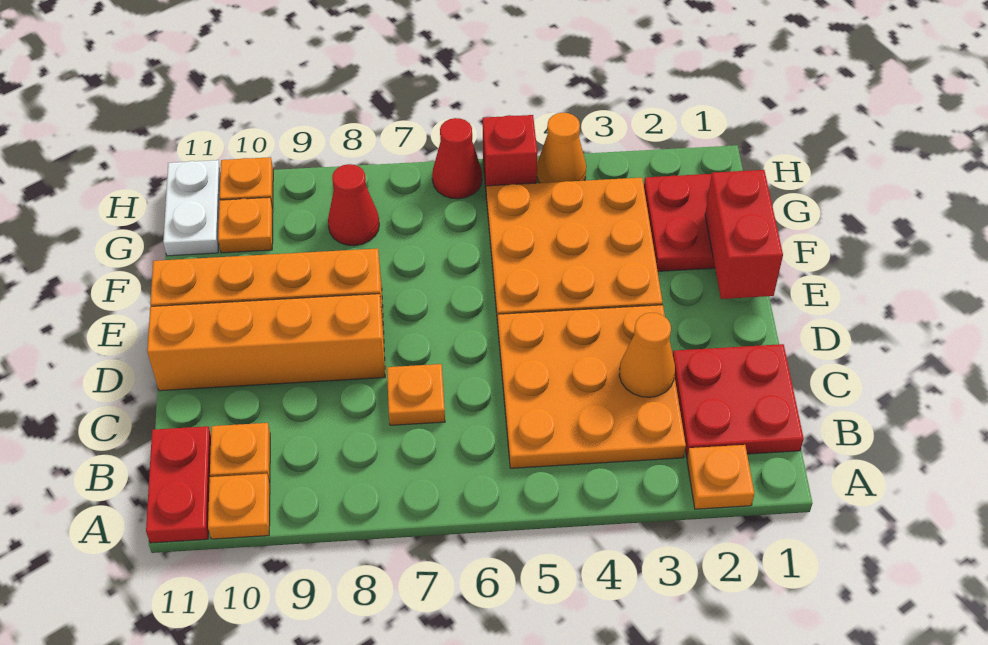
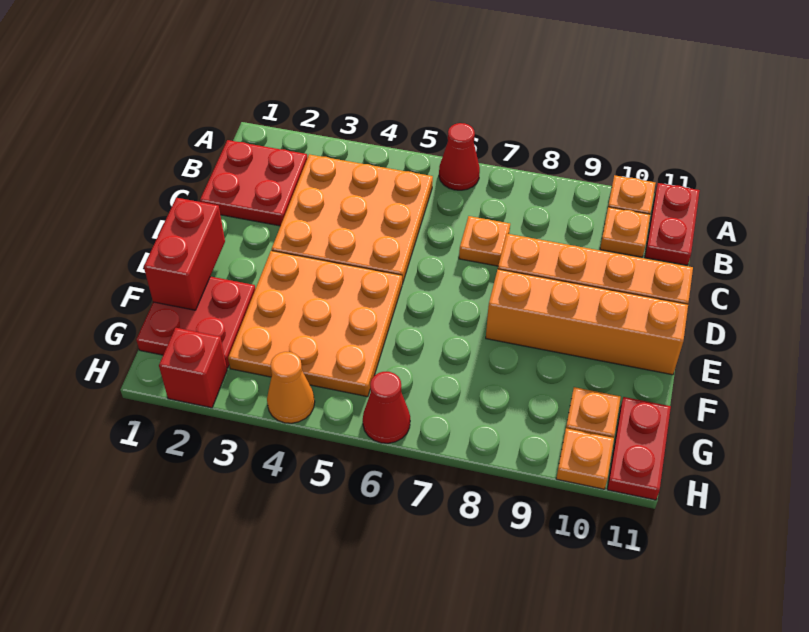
orange 1x1 plate [687,445,754,509] -> none
orange 1x1 cone [619,313,675,397] -> none
red 1x1 cone [328,164,379,246] -> red 1x1 cone moved to [439,123,480,190]
white 1x2 plate [163,160,221,256] -> red 1x2 plate [607,397,671,500]
red 1x1 brick [483,115,537,188] -> red 1x1 brick moved to [159,328,227,408]

